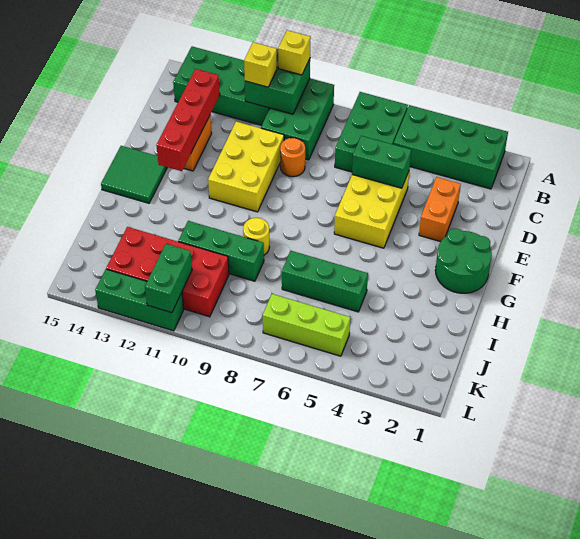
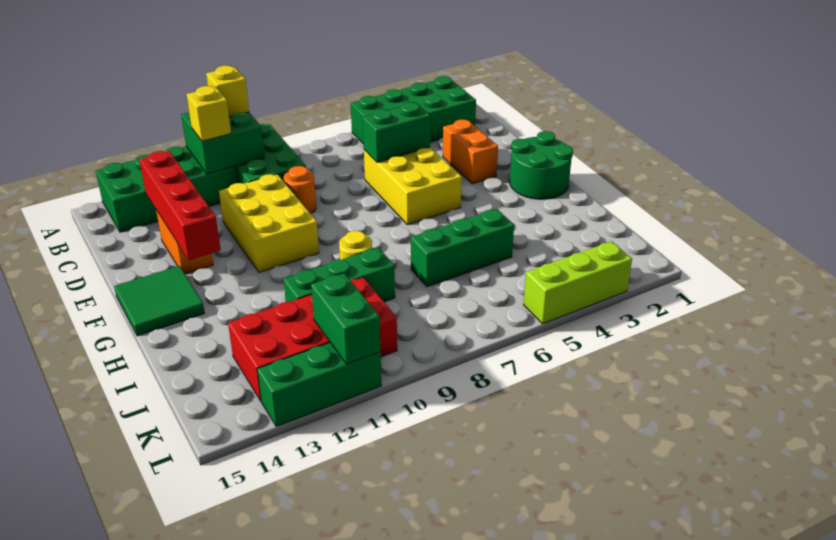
green 2x3 brick [335,92,408,172] -> none
lime 1x3 brick [263,294,350,356] -> lime 1x3 brick moved to [524,241,632,324]

